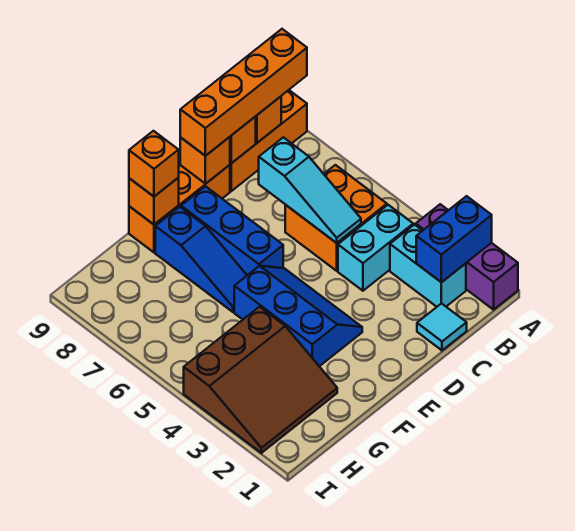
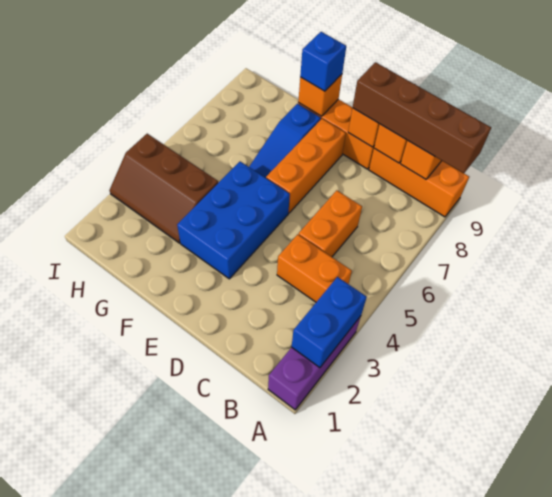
blue 1x2 brick [416,196,492,282] -> blue 1x2 brick turned to [292,277,367,368]
orange 1x4 brick [180,29,307,156] -> brown 1x4 brick [353,62,491,173]
cyan 1x2 brick [390,225,466,307] -> none
cyan 1x2 brick [338,205,413,291] -> orange 1x2 brick [277,234,352,302]
orange 2x2 brick [285,165,387,271] -> orange 1x2 brick [298,190,362,257]
cyan 1x1 tile [417,303,467,350] -> none
cyan 1x3 slope [259,137,361,243] -> none
blue 2x3 slope [234,266,362,366] -> blue 2x3 brick [177,162,290,279]
blue 1x3 brick [181,186,283,275] -> orange 1x3 brick [266,119,346,213]
orange 1x1 brick [129,131,179,196] -> blue 1x1 brick [300,32,346,91]
brown 3x3 slope [184,307,337,453] -> brown 2x3 slope [110,134,218,243]

